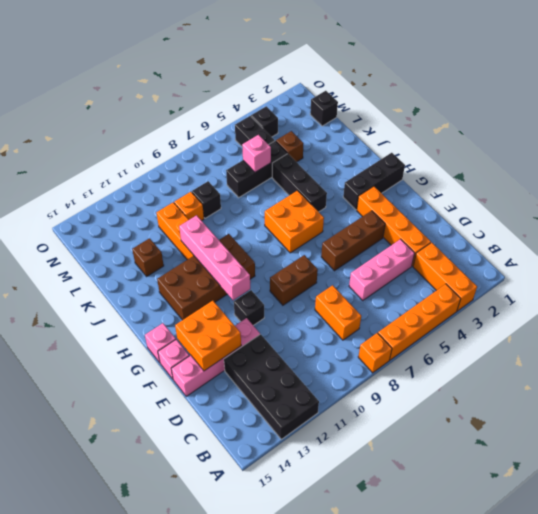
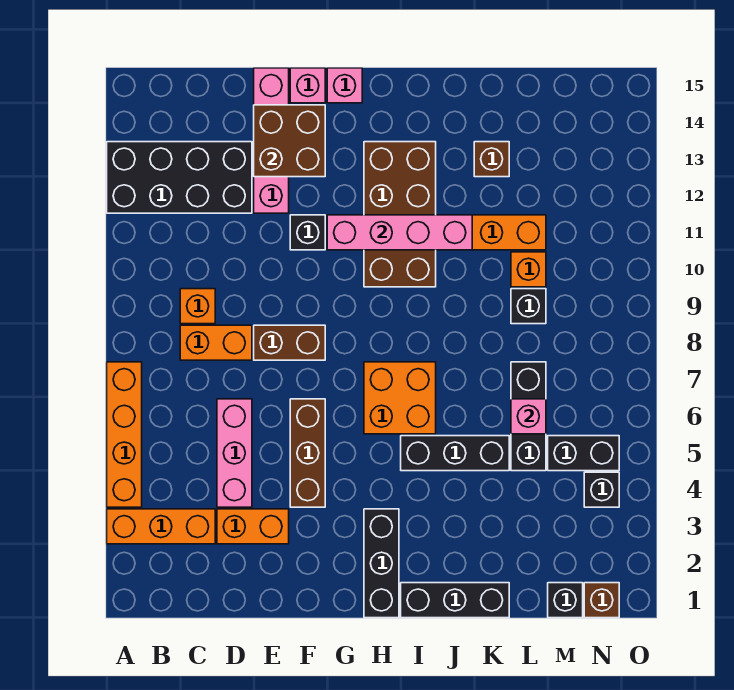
orange 1x1 brick [358,333,392,373] -> orange 1x1 brick moved to [180,289,215,324]
orange 1x4 brick [357,186,431,266] -> orange 1x2 brick [217,509,289,544]
orange 2x2 brick [175,301,241,371] -> brown 2x2 brick [254,105,325,177]
brown 1x2 brick [270,255,318,305] -> brown 1x2 brick turned to [254,325,325,360]
none -> black 1x3 brick [401,583,509,618]
brown 1x1 brick [276,131,304,162] -> brown 1x1 brick moved to [584,583,619,618]

